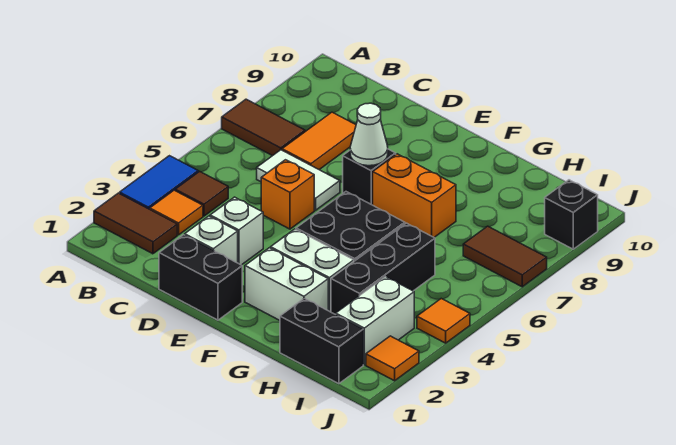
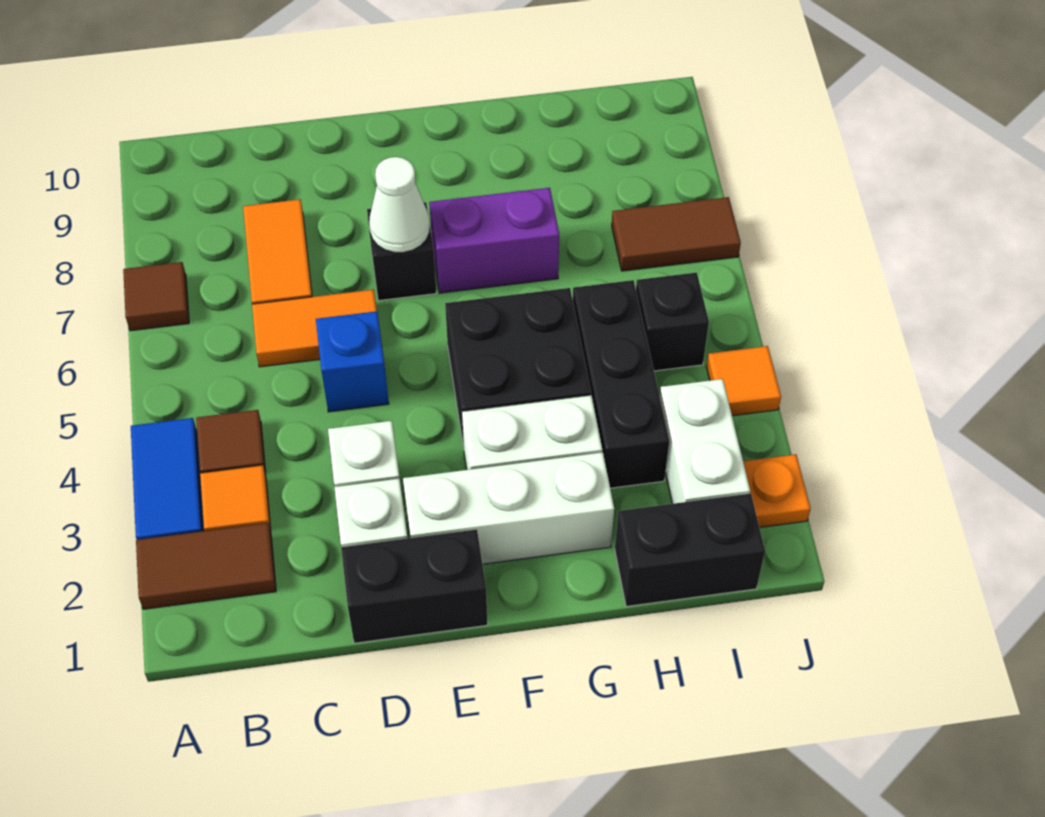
brown 1x2 tile [222,99,305,156] -> brown 1x1 tile [123,262,189,331]
white 1x2 tile [257,150,340,210] -> orange 1x2 tile [252,289,377,367]
orange 1x1 brick [261,160,314,229] -> blue 1x1 brick [316,311,389,412]
white 1x2 brick [245,248,328,320] -> white 1x3 brick [403,452,614,564]
orange 1x2 brick [373,154,456,237] -> purple 1x2 brick [429,188,559,293]
orange 1x1 tile [366,336,419,381] -> orange 1x1 plate [743,454,811,528]
black 1x1 brick [545,180,598,249] -> black 1x1 brick moved to [636,272,709,371]

